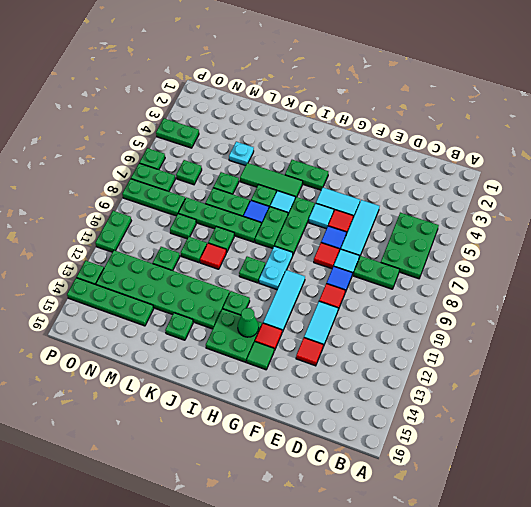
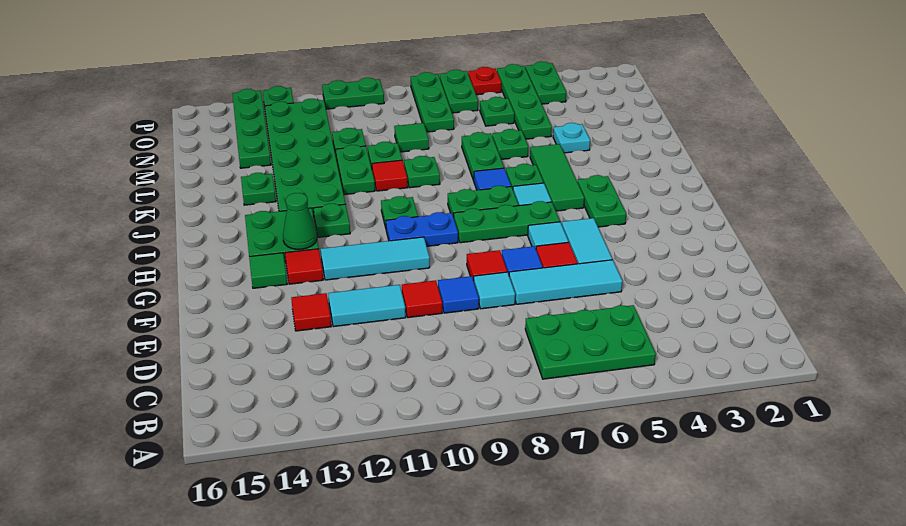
green 1x2 plate [353,256,400,289] -> green 1x2 plate moved to [336,145,375,195]
cyan 1x2 plate [259,246,293,290] -> blue 1x2 plate [386,212,458,246]
green 1x4 plate [178,197,261,242] -> green 1x4 plate moved to [497,64,552,139]
green 1x1 plate [170,214,196,239] -> green 1x1 tile [394,123,429,152]
green 1x1 plate [139,148,165,170] -> red 1x1 plate [468,67,501,95]

